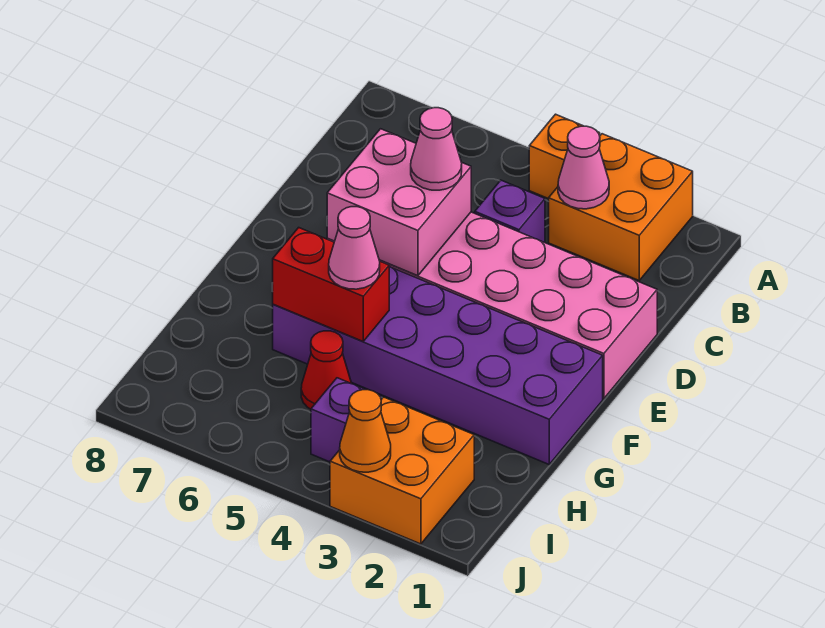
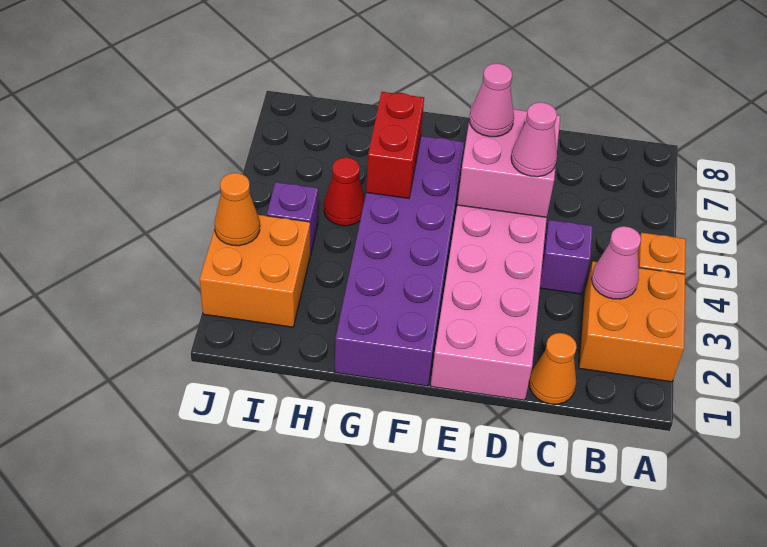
none -> orange 1x1 cone [529,333,577,404]
pink 1x1 cone [329,207,380,289] -> pink 1x1 cone moved to [469,64,514,137]

